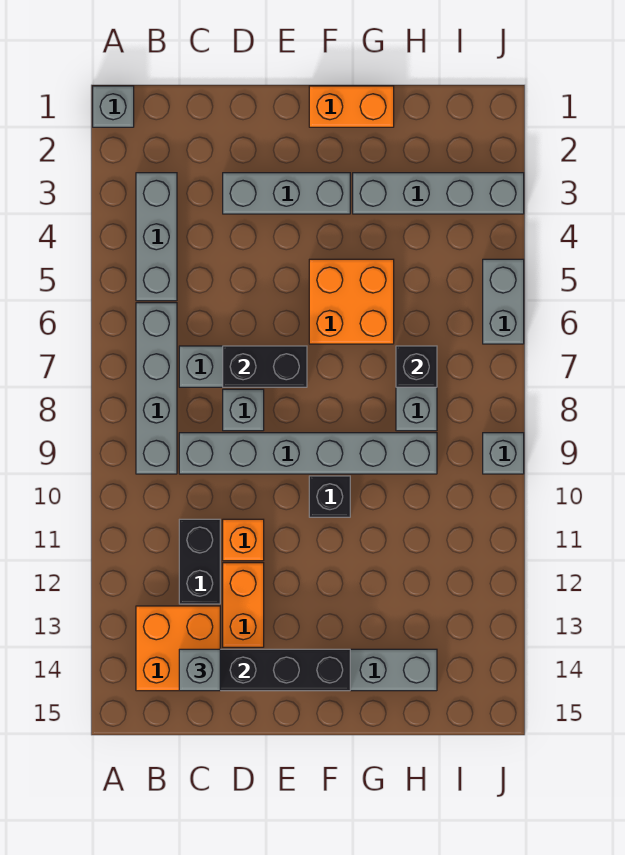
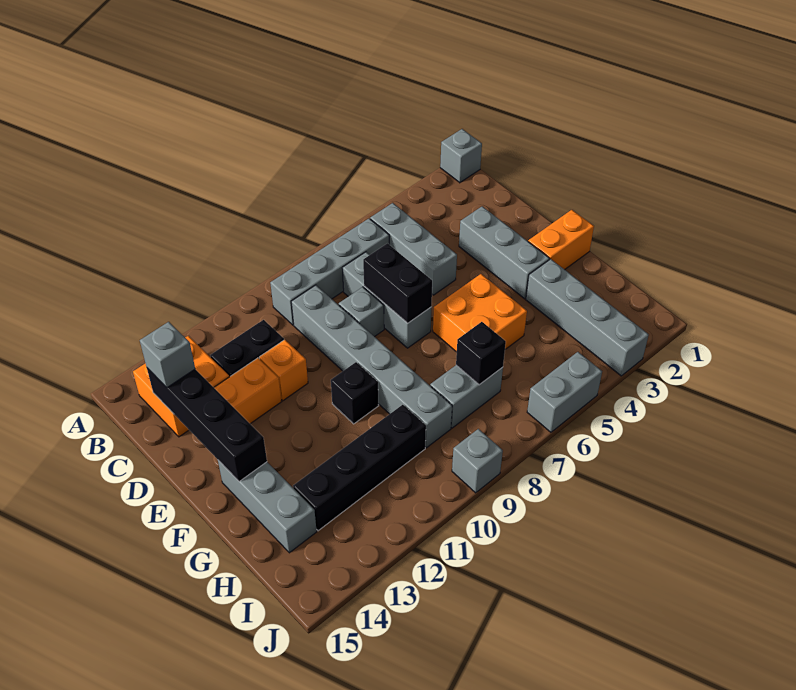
grey 1x3 brick [136,173,177,301] -> grey 1x3 brick turned to [370,203,457,295]
orange 1x2 brick [309,86,394,127] -> orange 1x2 brick turned to [528,210,594,270]
none -> black 1x4 brick [293,405,426,531]

